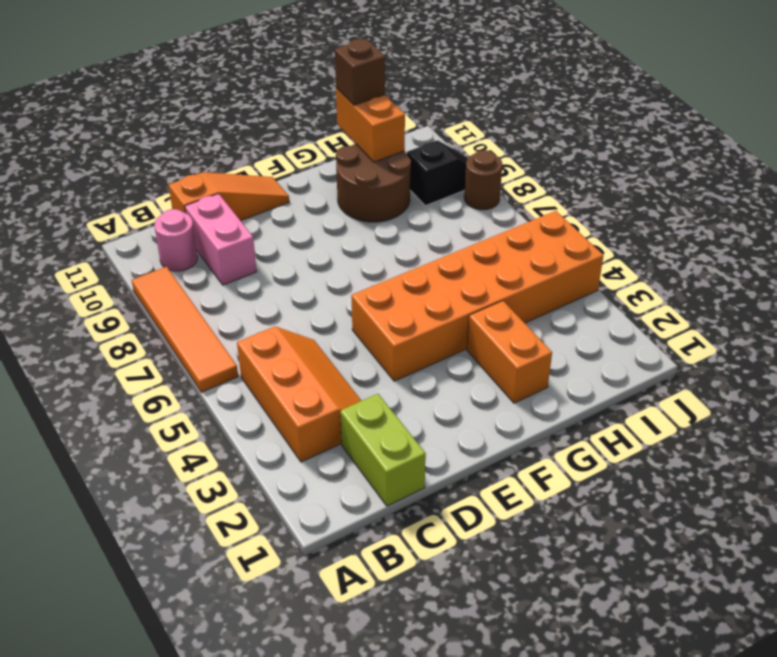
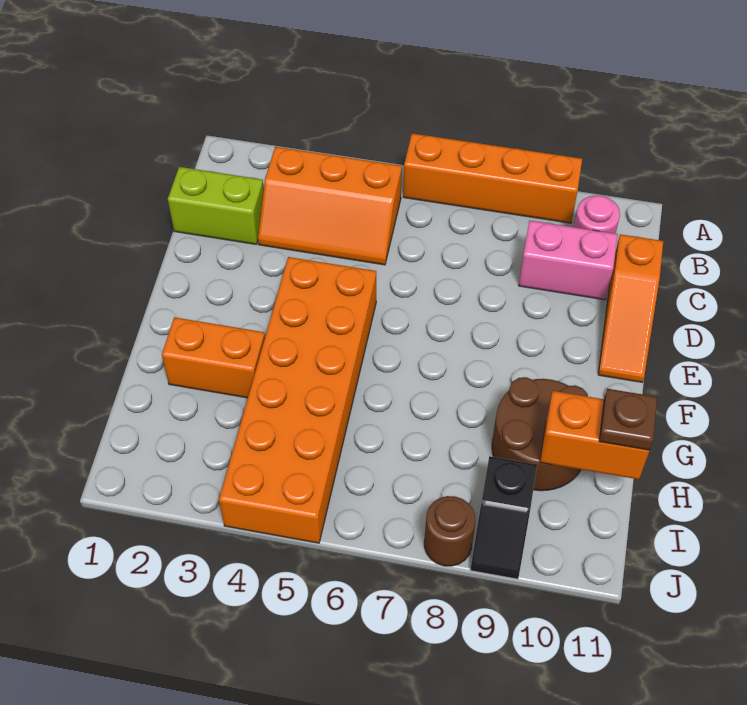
orange 1x4 tile [132,267,238,392] -> orange 1x4 brick [403,133,582,223]
brown 1x1 brick [335,39,385,105] -> brown 1x1 plate [599,389,657,450]

